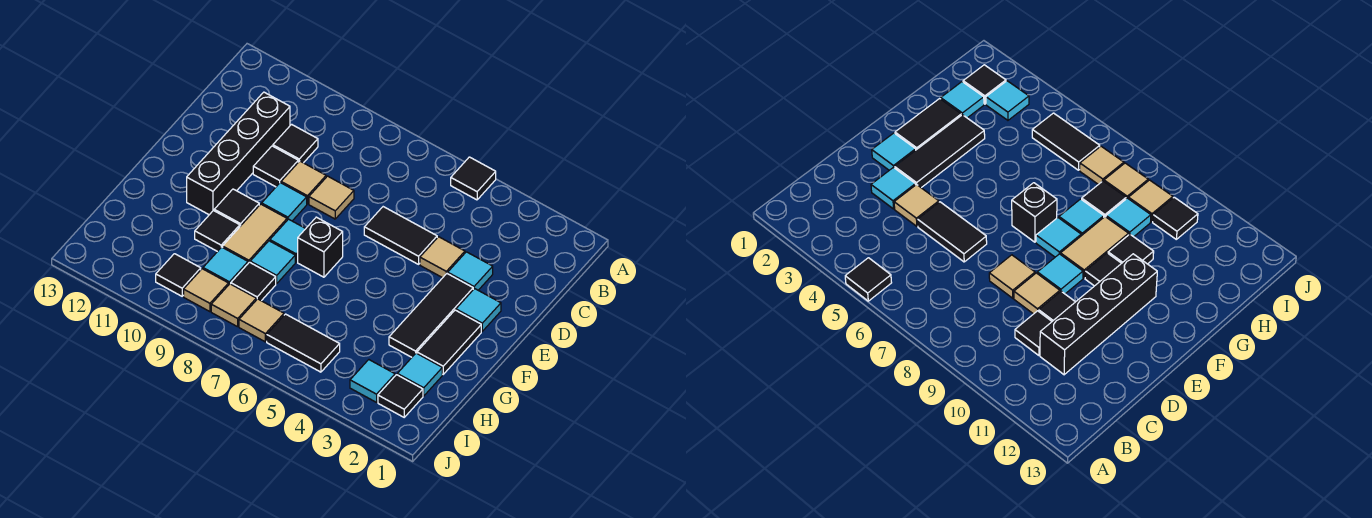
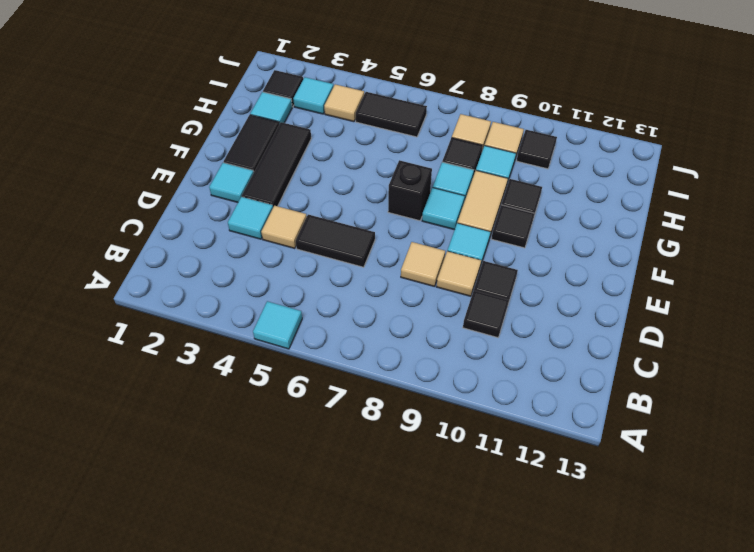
black 1x1 tile [451,157,496,200] -> cyan 1x1 tile [253,301,302,349]
black 1x4 brick [187,92,290,215] -> none
tan 1x1 tile [239,299,284,342] -> tan 1x1 tile moved to [324,84,364,122]

